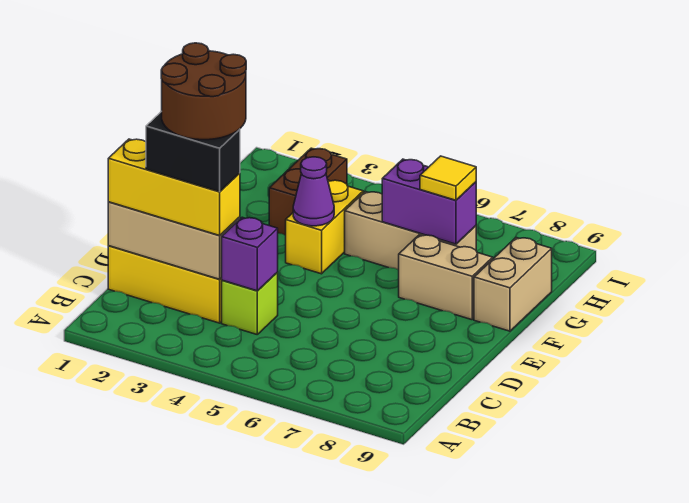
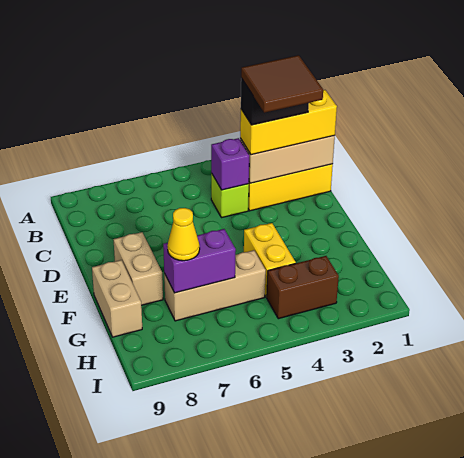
brown 2x2 round brick [161,43,246,140] -> brown 2x2 tile [241,55,323,113]
purple 1x1 cone [293,157,334,226] -> none
tan 1x2 brick [399,235,493,320] -> tan 1x2 brick turned to [113,232,163,305]
brown 1x2 brick [269,148,347,235] -> brown 1x2 brick turned to [267,256,339,319]
yellow 1x1 tile [420,156,476,200] -> yellow 1x1 cone [167,208,200,261]

